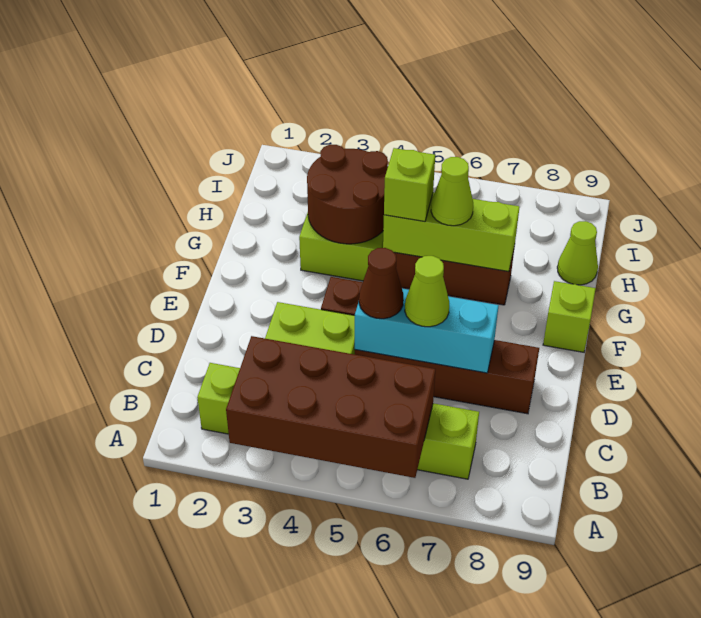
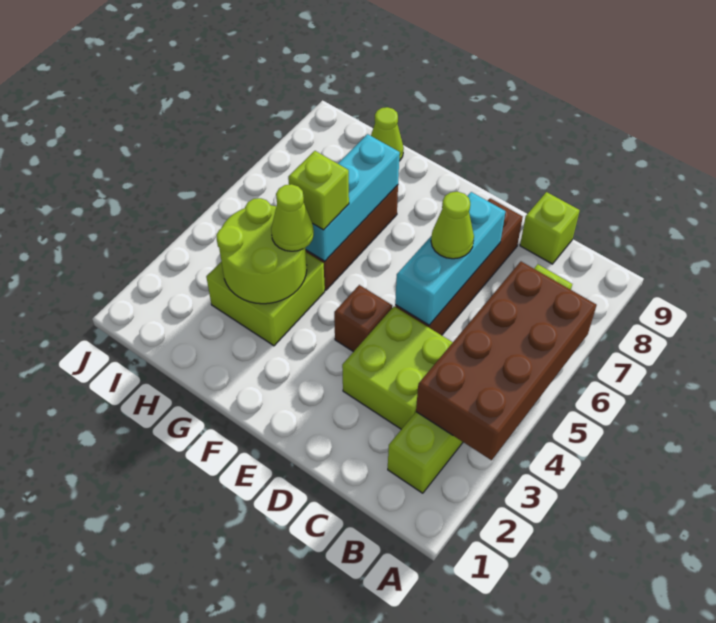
brown 1x1 cone [359,248,403,319] -> none
lime 1x1 brick [543,281,596,352] -> lime 1x1 brick moved to [520,192,580,264]
brown 2x2 round brick [307,145,388,244] -> lime 2x2 round brick [216,198,307,304]
lime 1x3 brick [383,192,519,271] -> cyan 1x3 brick [305,134,400,261]
lime 1x1 cone [431,157,473,226] -> lime 1x1 cone moved to [271,184,314,251]

